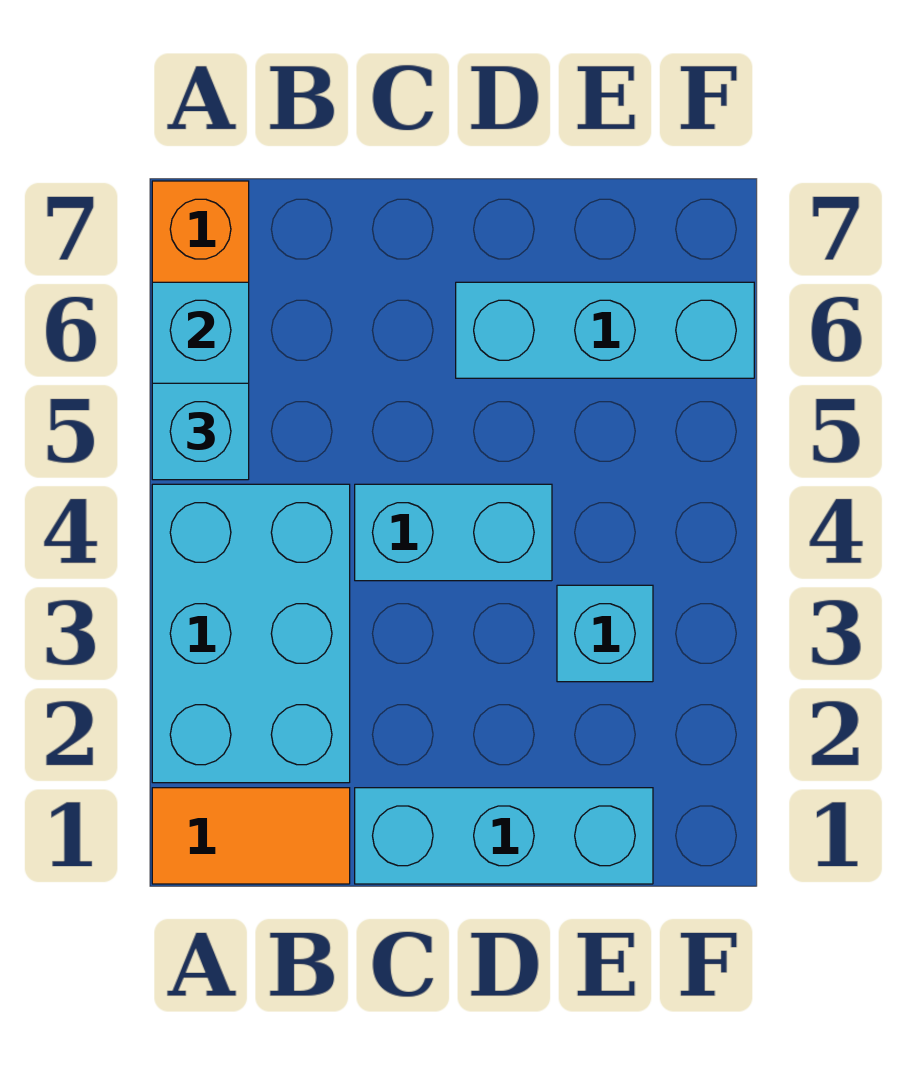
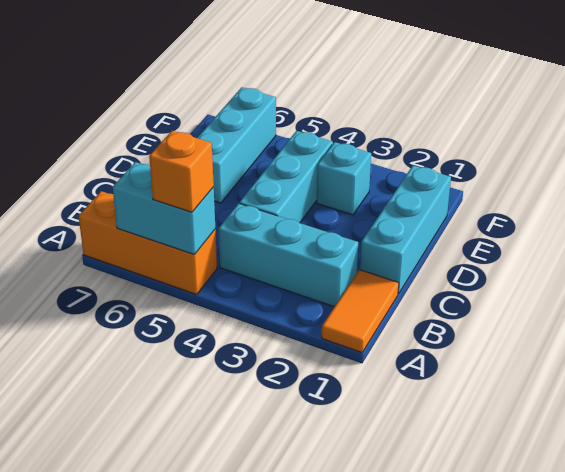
cyan 2x3 brick [152,484,350,783] -> cyan 1x3 brick [218,203,358,307]
cyan 1x1 brick [152,383,249,480] -> orange 1x1 brick [149,131,214,212]
cyan 1x2 brick [355,484,552,581] -> cyan 1x3 brick [239,131,333,223]

